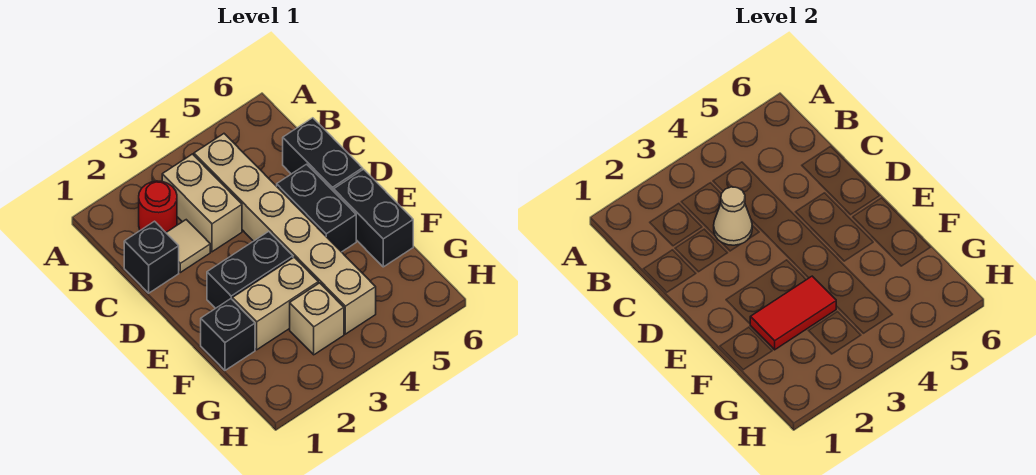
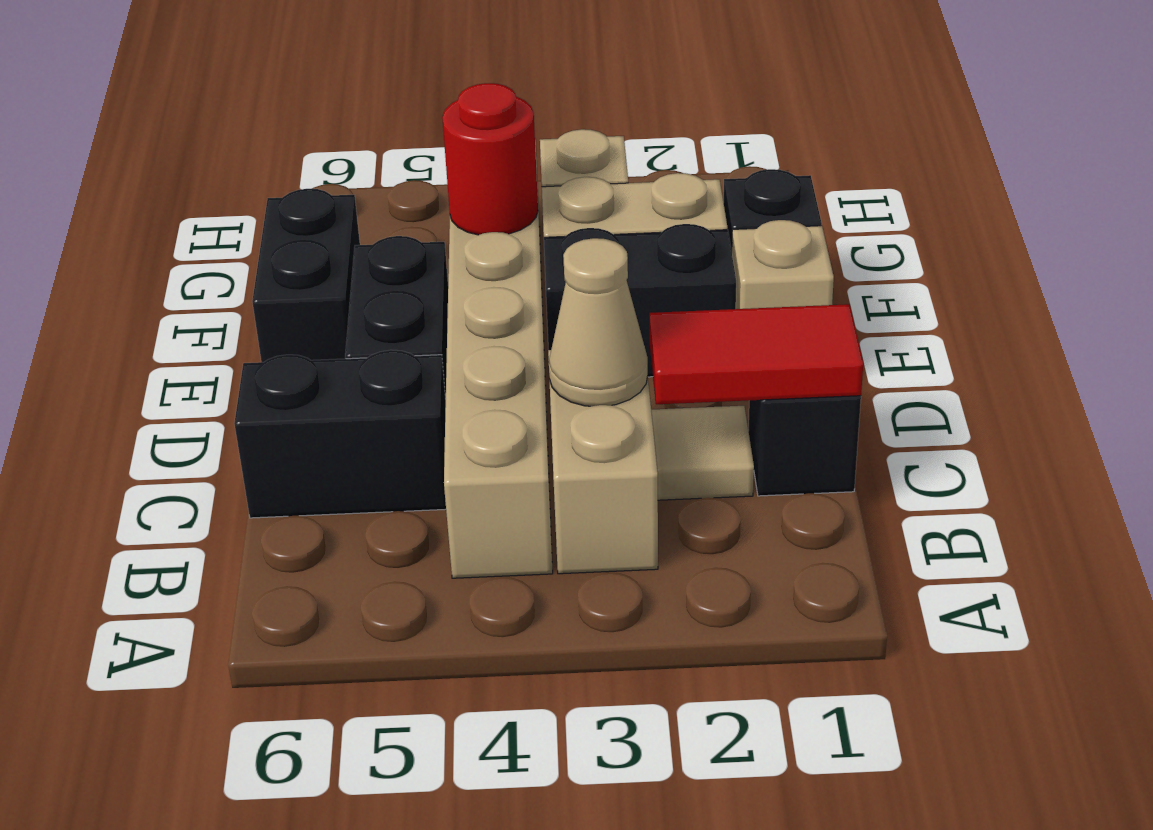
red 1x1 round brick [139,181,177,232] -> red 1x1 round brick moved to [442,83,538,235]
black 1x2 brick [283,118,363,191] -> black 1x2 brick turned to [234,350,446,518]
none -> tan 1x1 brick [732,220,834,309]
red 1x2 tile [750,276,836,350] -> red 1x2 tile moved to [650,304,863,404]

